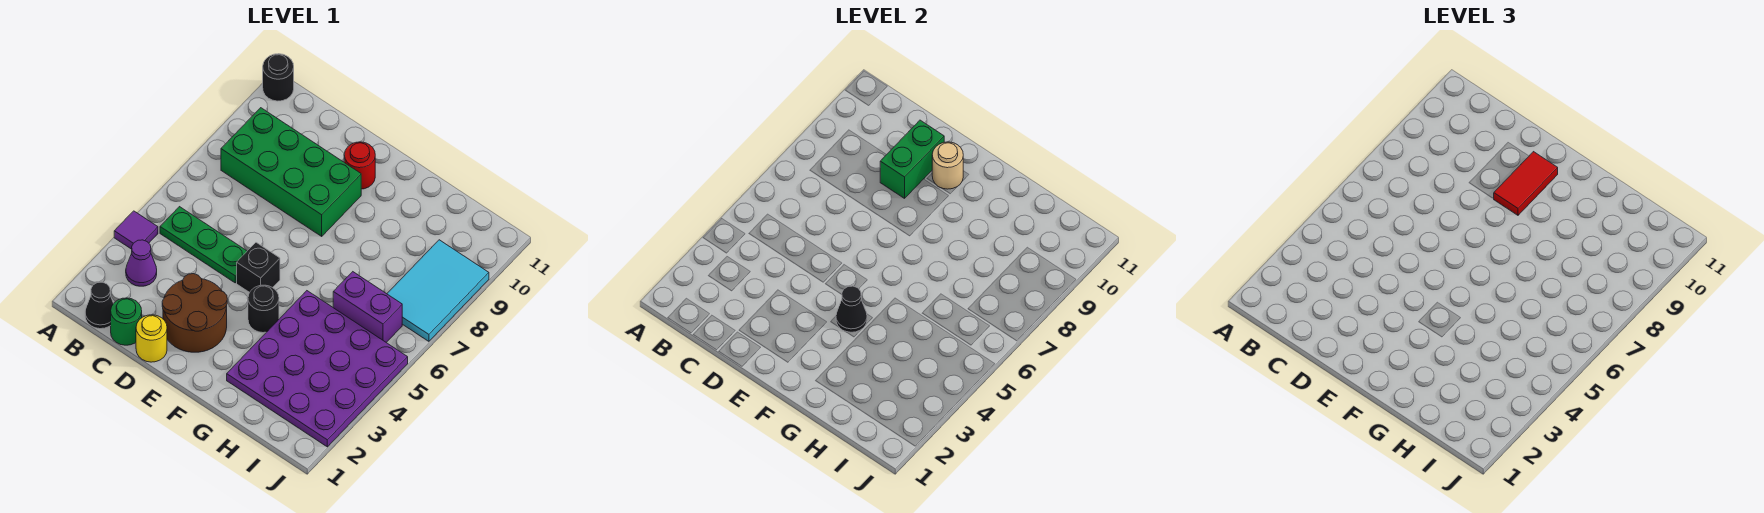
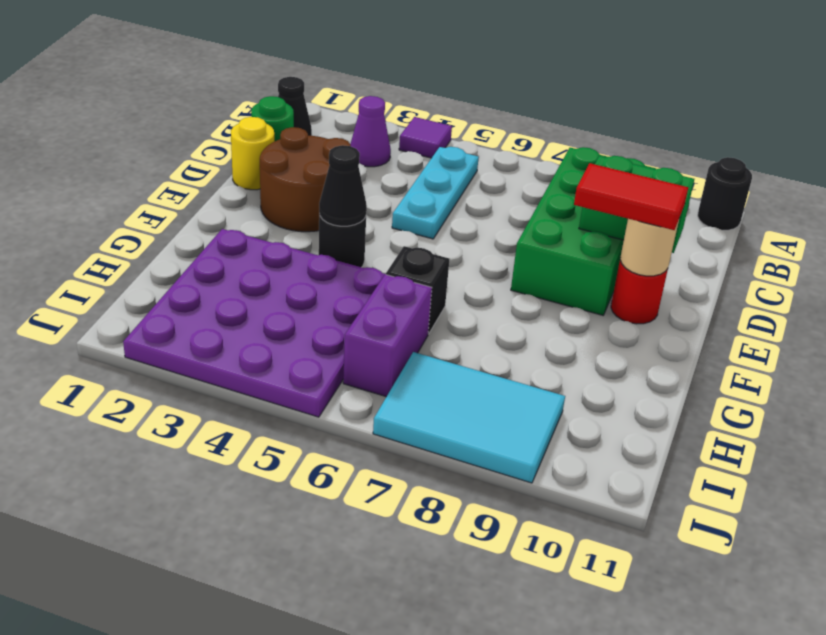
green 1x3 plate [160,207,247,283] -> cyan 1x3 plate [392,147,479,239]
black 1x1 brick [237,243,280,292] -> black 1x1 brick moved to [386,246,449,334]

